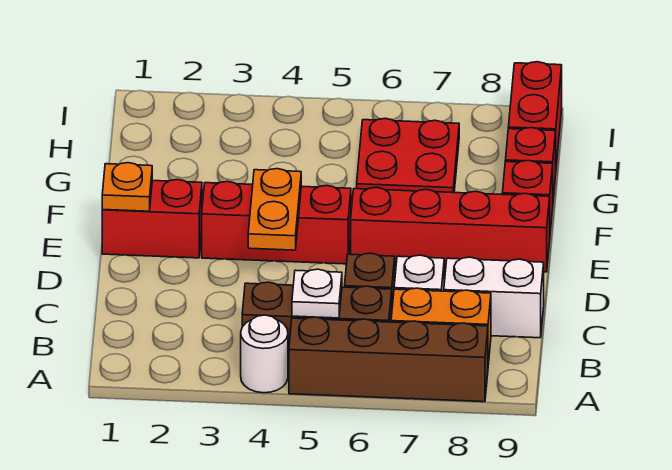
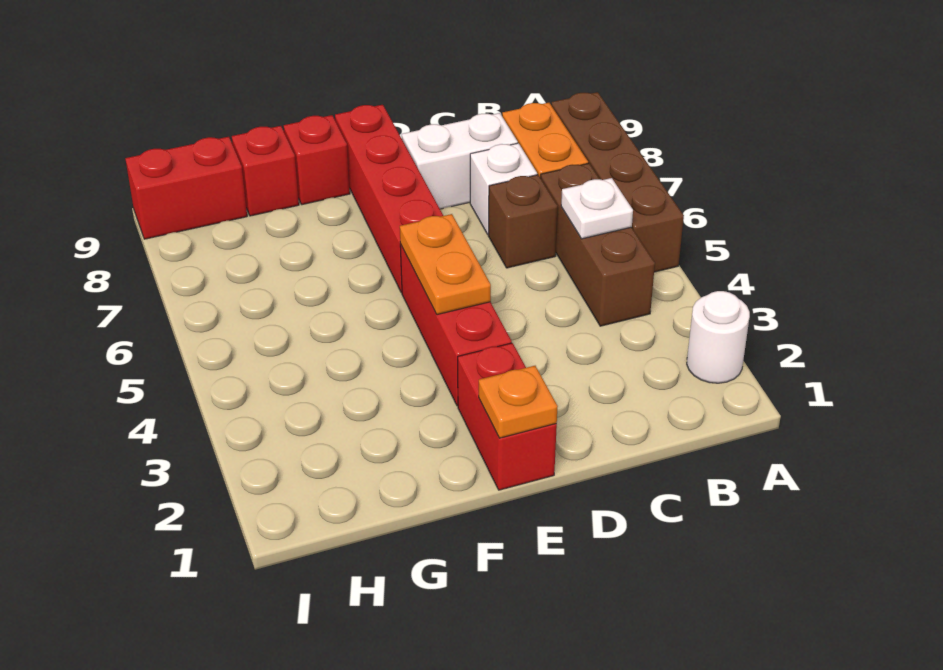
white 1x1 round brick [241,315,288,393] -> white 1x1 round brick moved to [687,291,750,383]
white 1x2 brick [444,257,544,338] -> white 1x2 brick turned to [402,113,518,209]
orange 1x2 plate [248,169,301,250] -> orange 1x2 plate turned to [400,214,491,315]
red 2x2 plate [357,118,459,193] -> none

